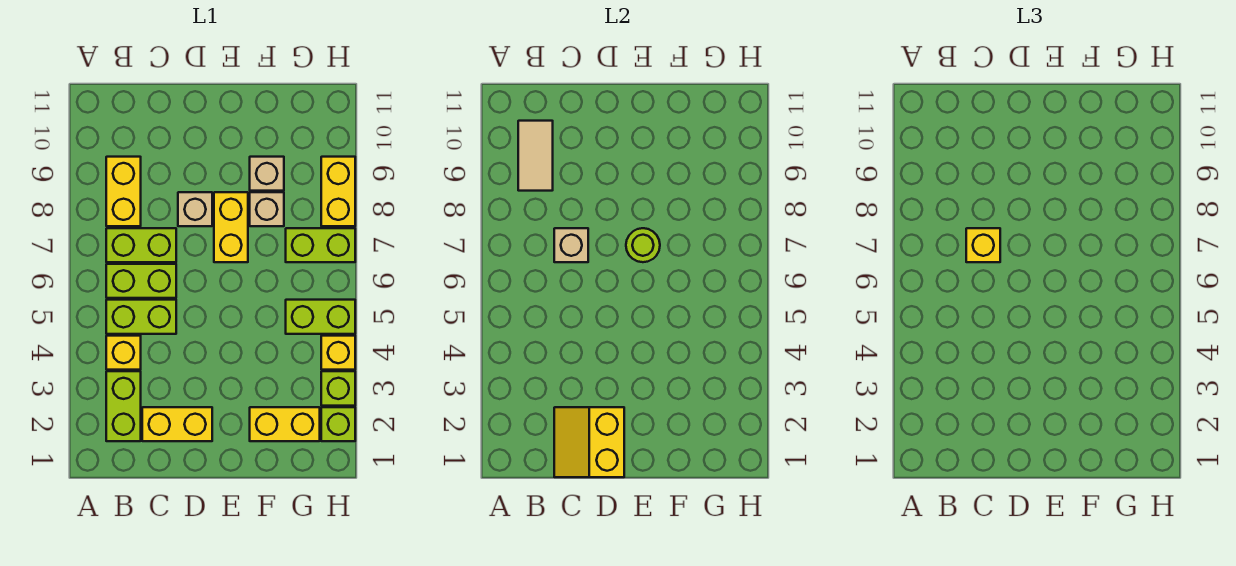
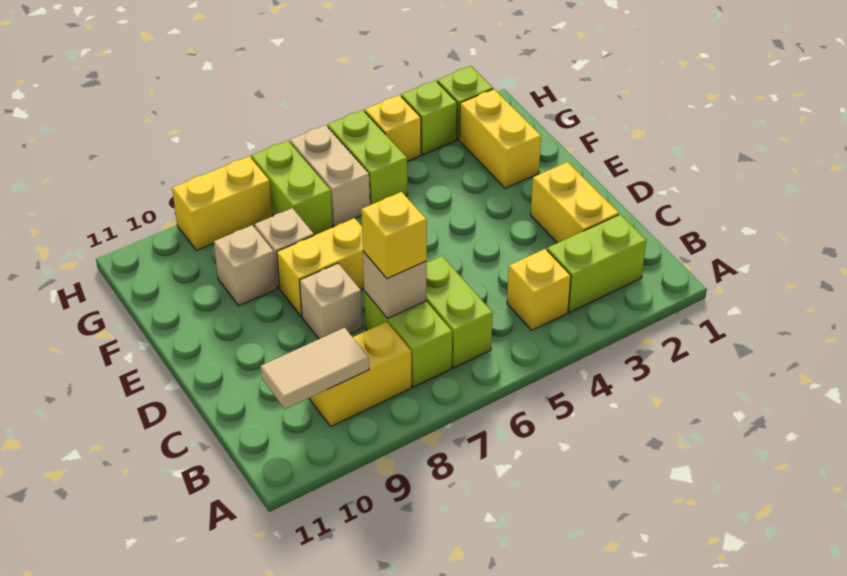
lime 1x2 brick [106,300,176,334] -> none
yellow 2x2 slope [554,407,624,477] -> none
lime 1x1 round brick [626,228,660,262] -> none
none -> tan 1x2 brick [290,125,370,227]

